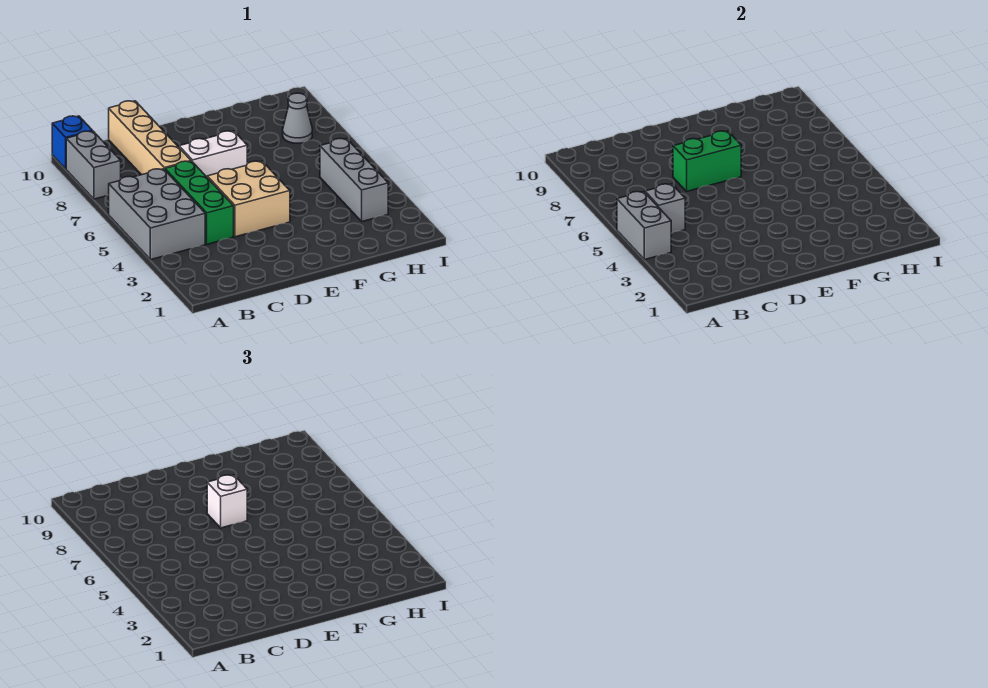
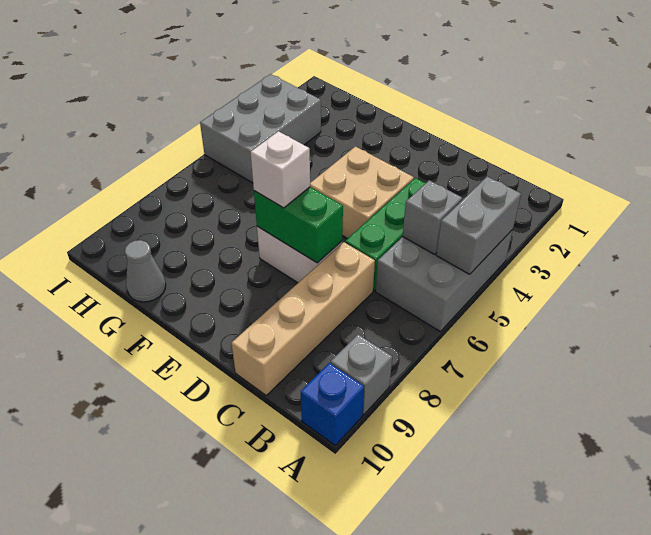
grey 1x2 brick [66,131,121,199] -> grey 1x1 brick [331,334,392,415]
grey 1x3 brick [320,139,388,221] -> grey 2x3 brick [200,74,321,183]
grey 1x1 cone [283,93,312,143] -> grey 1x1 cone moved to [125,240,166,302]

